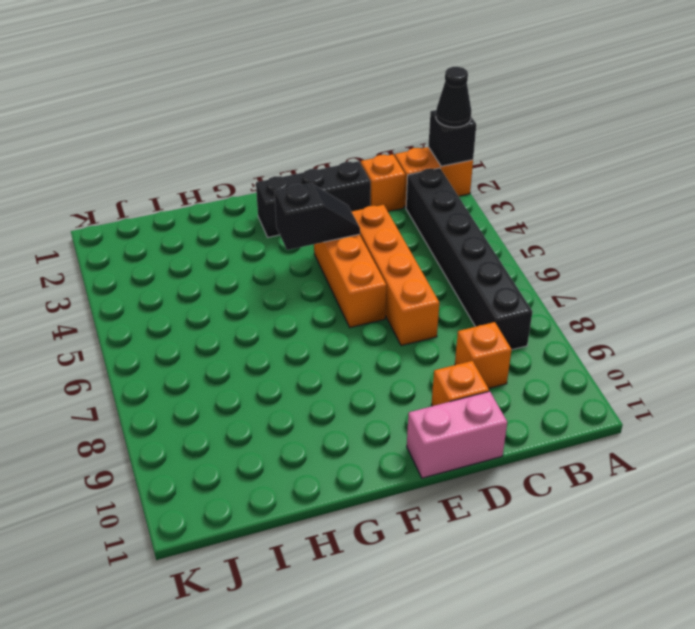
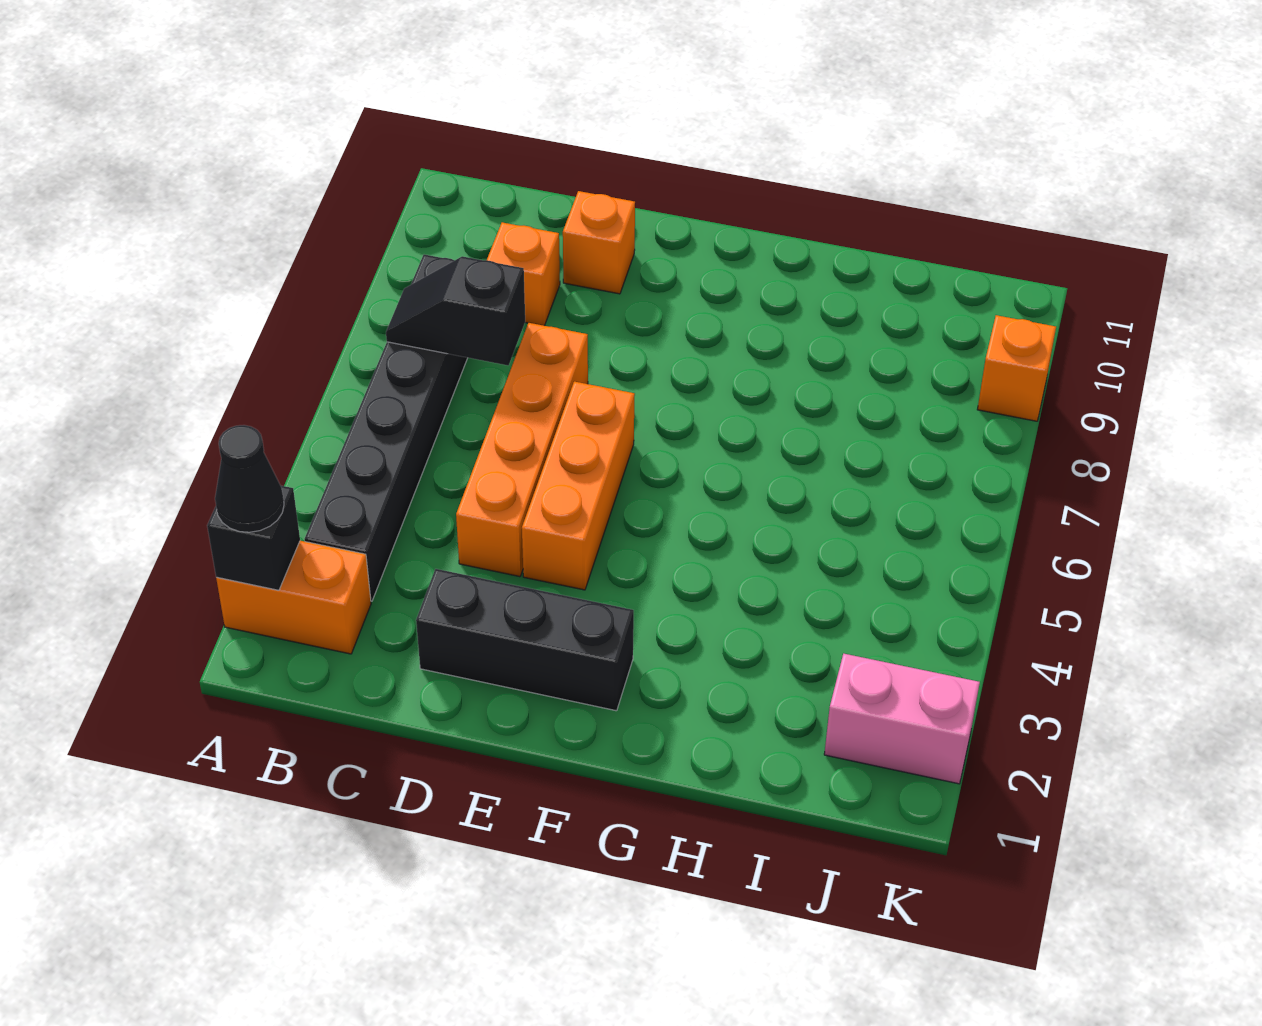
orange 1x1 brick [361,154,405,211] -> orange 1x1 brick moved to [977,315,1056,421]
pink 1x2 brick [407,391,507,478] -> pink 1x2 brick moved to [824,654,980,784]
black 1x2 slope [274,183,360,250] -> black 1x2 slope moved to [386,256,525,365]

